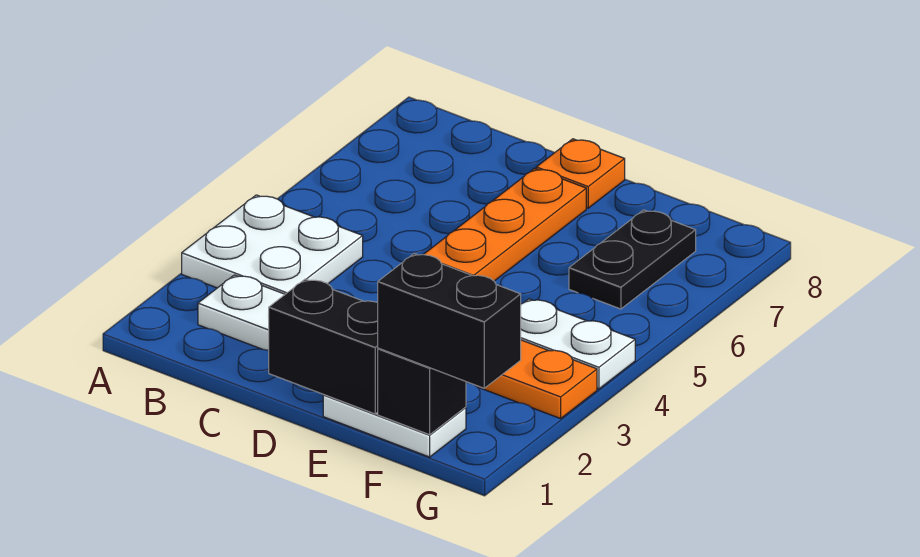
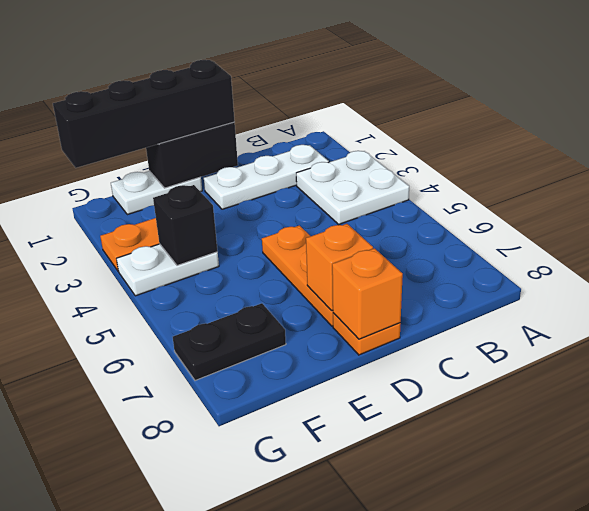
none -> orange 1x1 brick [306,224,373,311]
none -> orange 1x1 brick [332,248,403,339]
black 1x1 brick [378,348,466,435] -> black 1x1 brick moved to [153,185,218,265]
black 1x2 brick [378,253,521,388] -> black 1x4 brick [53,60,235,168]
black 1x2 plate [569,210,696,309] -> black 1x2 plate turned to [173,303,286,381]

